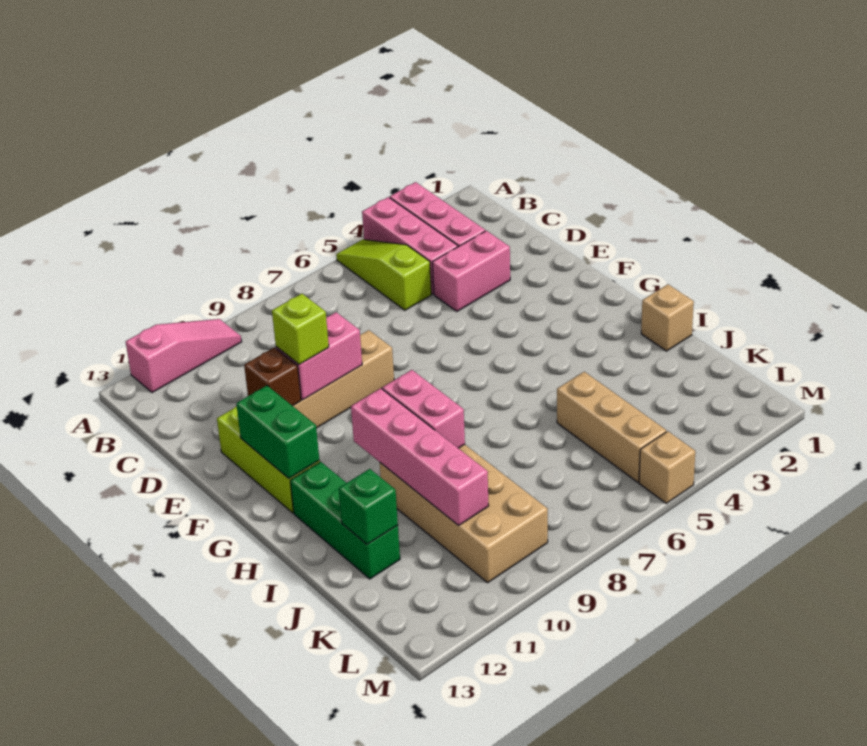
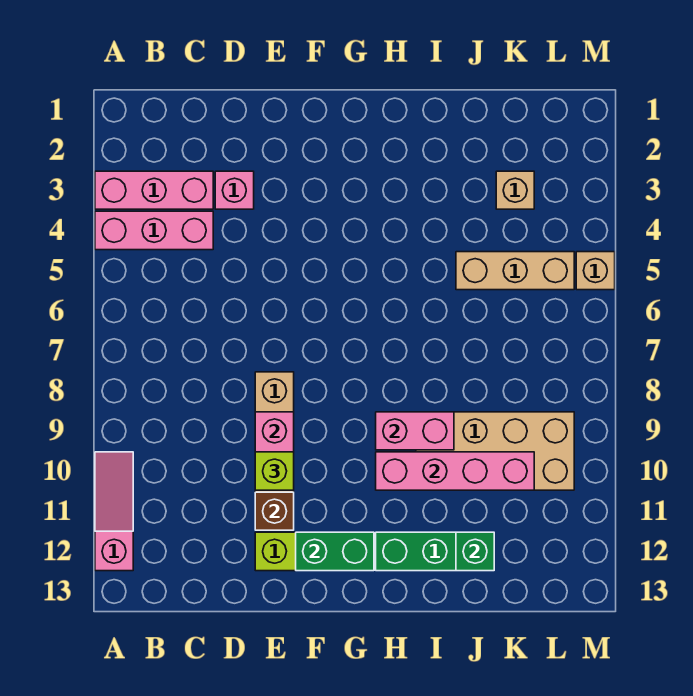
lime 1x3 slope [336,239,431,310] -> none
pink 1x2 brick [432,231,510,311] -> pink 1x1 brick [215,171,254,209]
tan 1x1 brick [641,284,694,351] -> tan 1x1 brick moved to [496,171,534,209]

